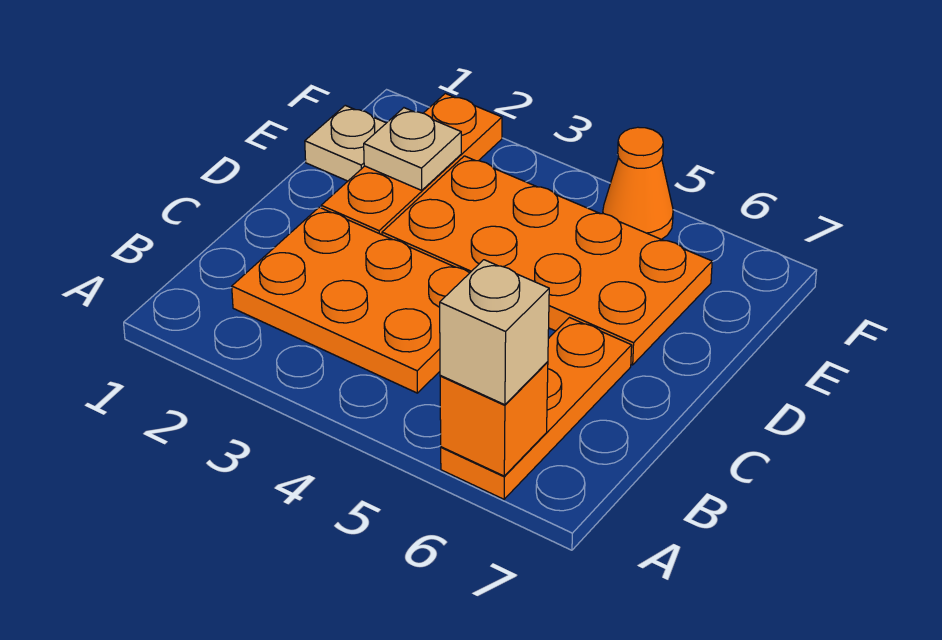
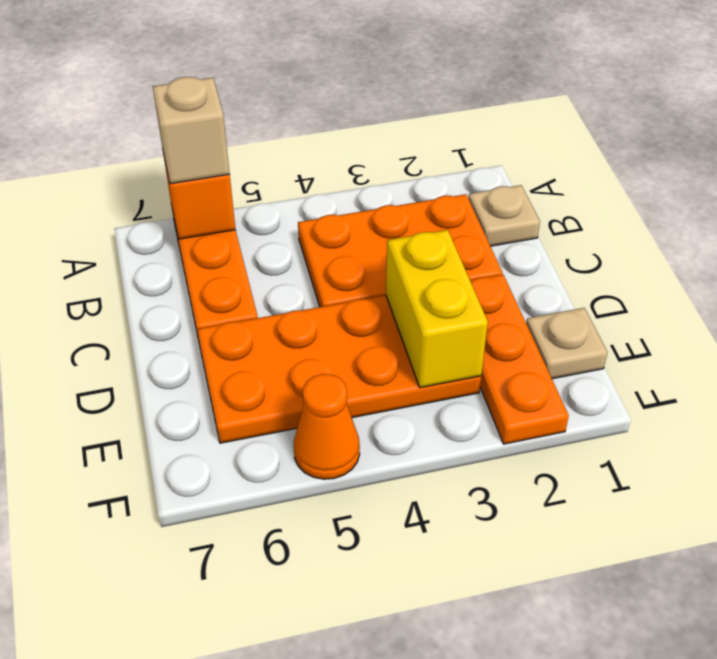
none -> yellow 1x2 brick [386,230,488,388]
tan 1x1 plate [364,108,461,190] -> tan 1x1 plate moved to [468,185,540,246]

